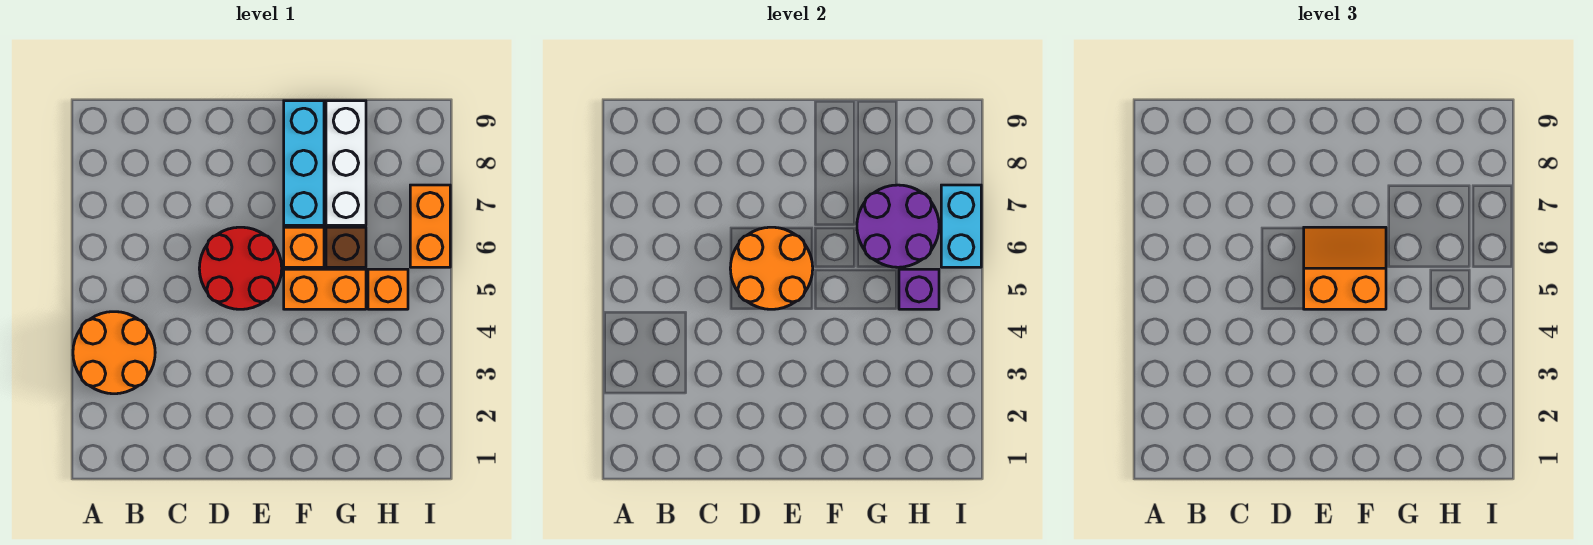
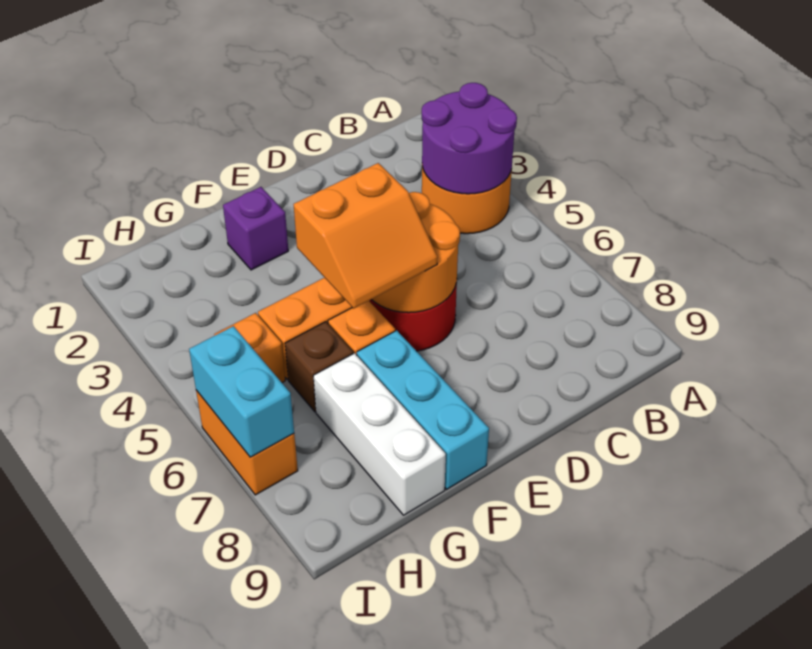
purple 2x2 round brick [857,185,939,267] -> purple 2x2 round brick moved to [422,83,517,194]
purple 1x1 brick [899,269,939,309] -> purple 1x1 brick moved to [223,187,288,270]

